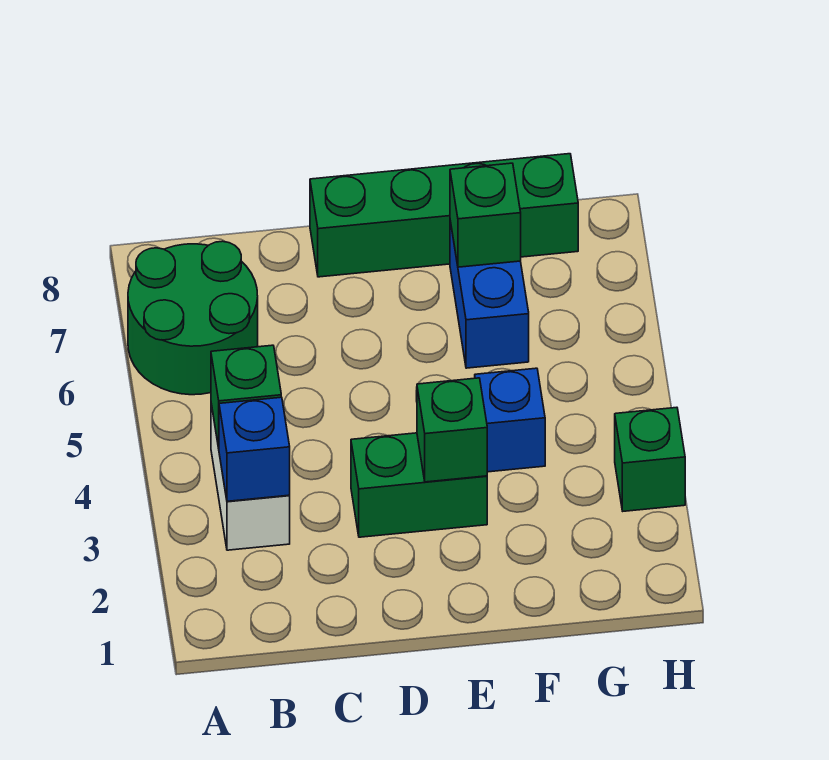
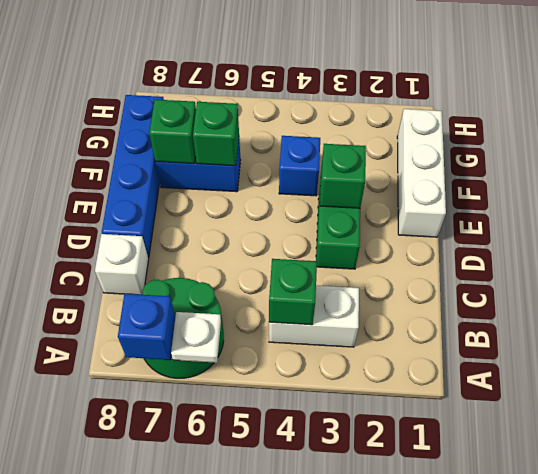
none -> white 1x1 plate [171,312,221,363]
blue 1x1 brick [219,397,290,501] -> blue 1x1 brick moved to [118,294,175,360]
none -> white 1x1 brick [95,234,149,295]
green 1x4 brick [310,154,578,277] -> blue 1x4 brick [102,95,164,258]
none -> white 1x3 brick [397,109,446,237]
green 1x1 brick [615,407,685,511] -> green 1x1 brick moved to [193,102,239,166]

